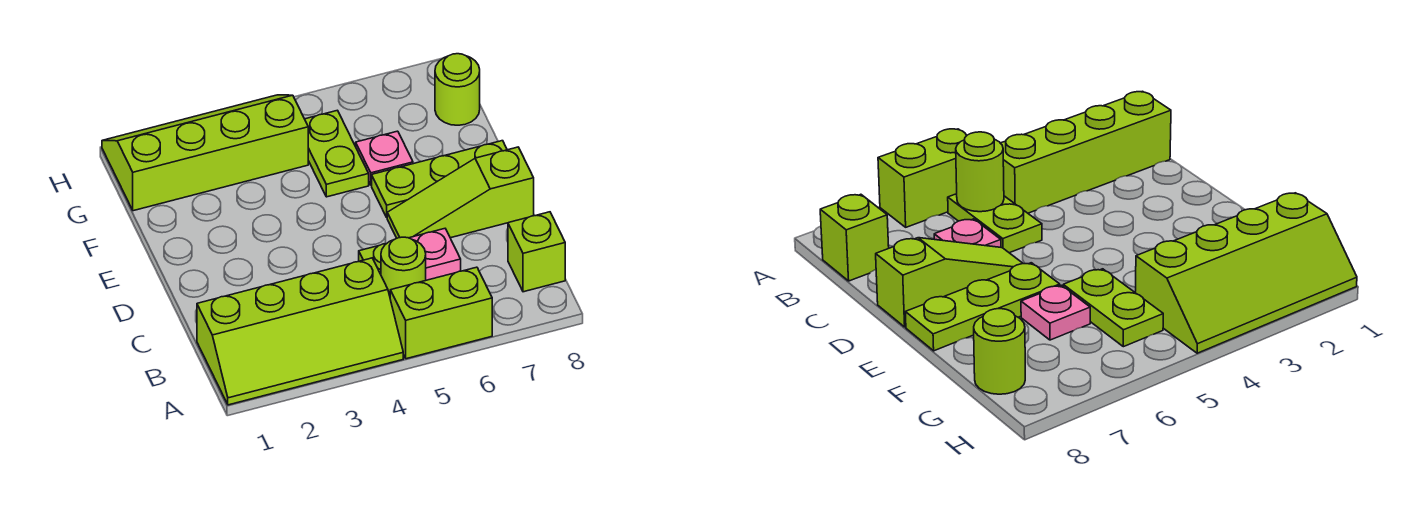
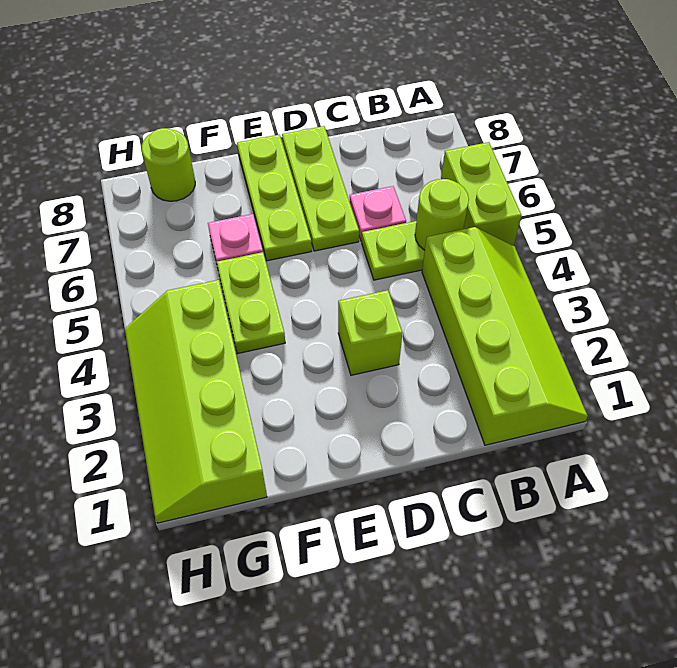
lime 1x1 brick [508,212,565,292] -> lime 1x1 brick moved to [338,290,403,375]
lime 1x3 slope [387,147,534,238] -> lime 1x3 plate [282,126,359,251]
lime 1x2 plate [305,110,369,197] -> lime 1x2 plate turned to [217,252,285,354]

